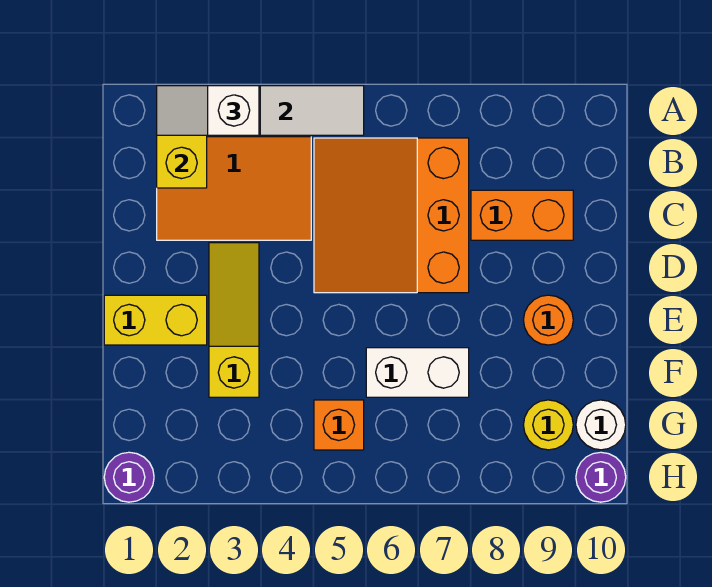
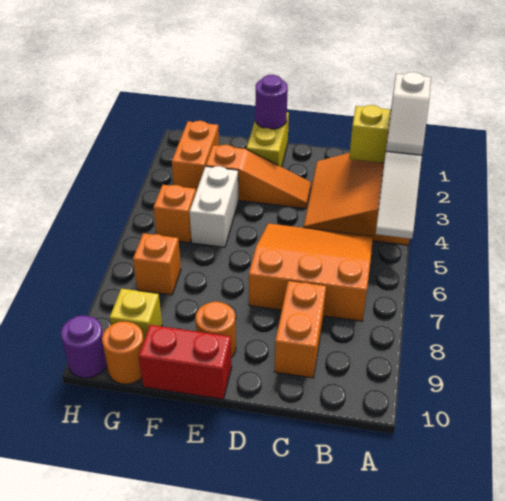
white 1x2 slope [157,86,259,135] -> white 1x2 slope turned to [386,72,431,155]
yellow 1x3 slope [209,243,259,397] -> orange 1x3 slope [206,145,311,209]
none -> red 1x2 brick [139,325,232,399]
white 1x2 brick [366,348,469,397] -> white 1x2 brick moved to [189,166,239,247]
none -> orange 1x2 brick [172,121,219,191]
none -> orange 1x1 brick [133,233,181,295]
yellow 1x1 round brick [524,400,573,450] -> yellow 1x1 brick [110,289,162,339]
white 1x1 round brick [576,400,626,450] -> orange 1x1 round brick [102,321,144,384]
purple 1x1 round brick [104,452,154,502] -> purple 1x1 round brick moved to [255,75,288,129]

